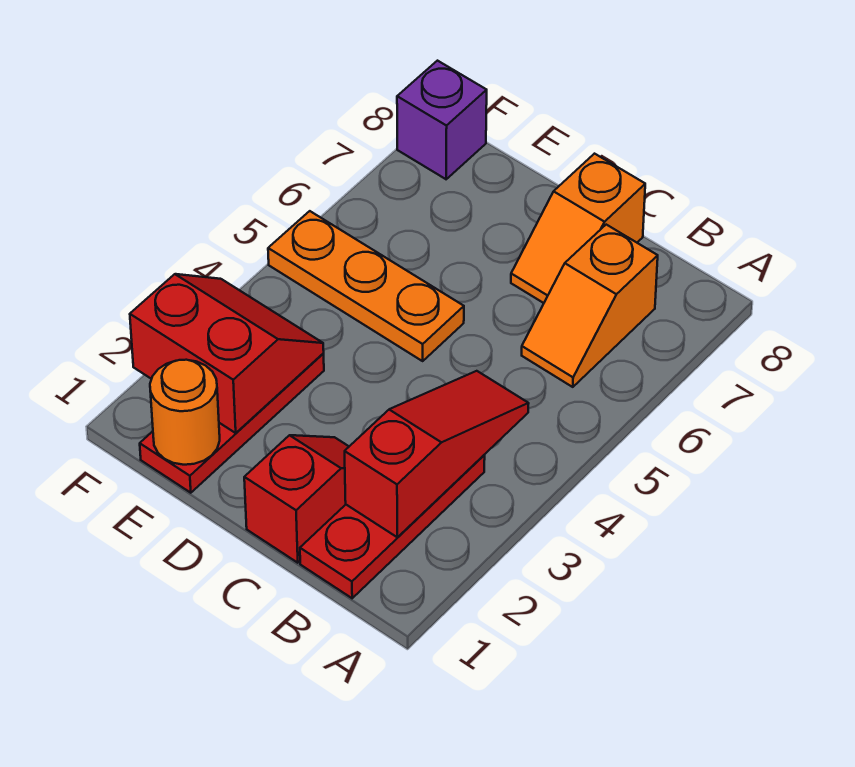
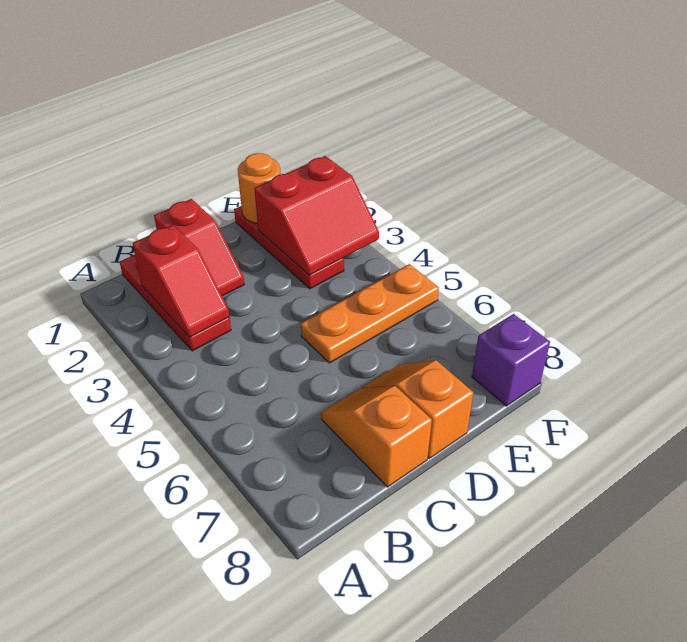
red 1x3 slope [345,371,529,537] -> red 1x2 slope [133,225,229,337]
orange 1x2 slope [522,225,658,387] -> orange 1x2 slope moved to [362,360,473,458]

